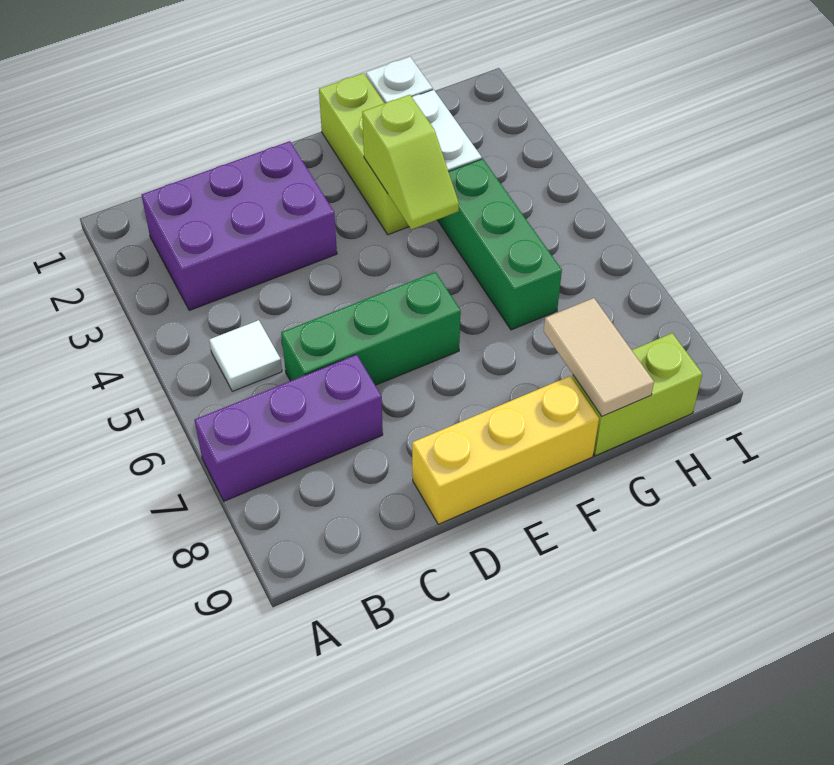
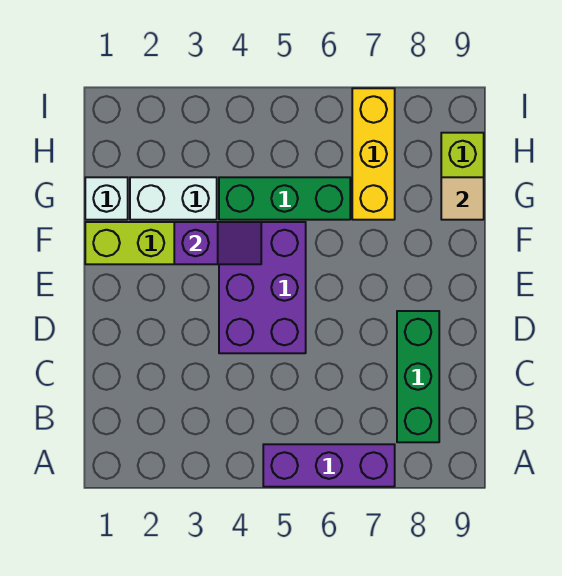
purple 1x3 brick [195,355,383,501] -> purple 1x3 brick turned to [263,444,395,487]
purple 2x3 brick [142,141,337,310] -> purple 2x3 brick moved to [219,222,306,353]
white 1x1 tile [209,320,282,391] -> none
green 1x3 brick [281,272,461,385] -> green 1x3 brick moved to [397,311,439,442]
yellow 1x3 brick [412,376,599,524] -> yellow 1x3 brick moved to [352,88,395,220]
lime 1x2 slope [362,95,459,229] -> purple 1x2 slope [174,222,261,264]
tan 1x2 tile [544,298,654,416] -> tan 1x1 tile [441,177,484,220]

